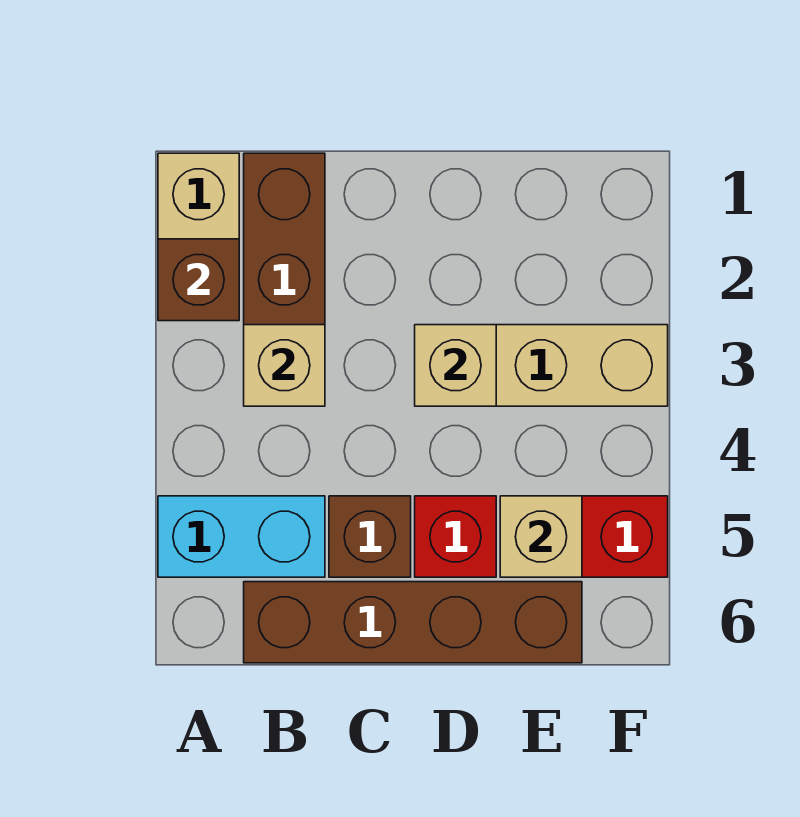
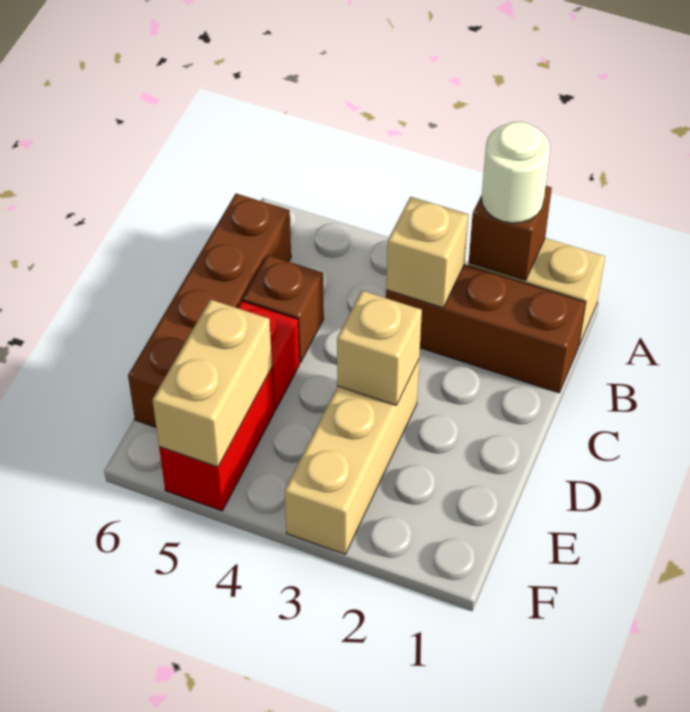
none -> white 1x1 round brick [481,122,550,223]
cyan 1x2 brick [158,496,325,577] -> none
tan 1x1 brick [500,496,582,577] -> tan 1x2 brick [152,299,272,467]

